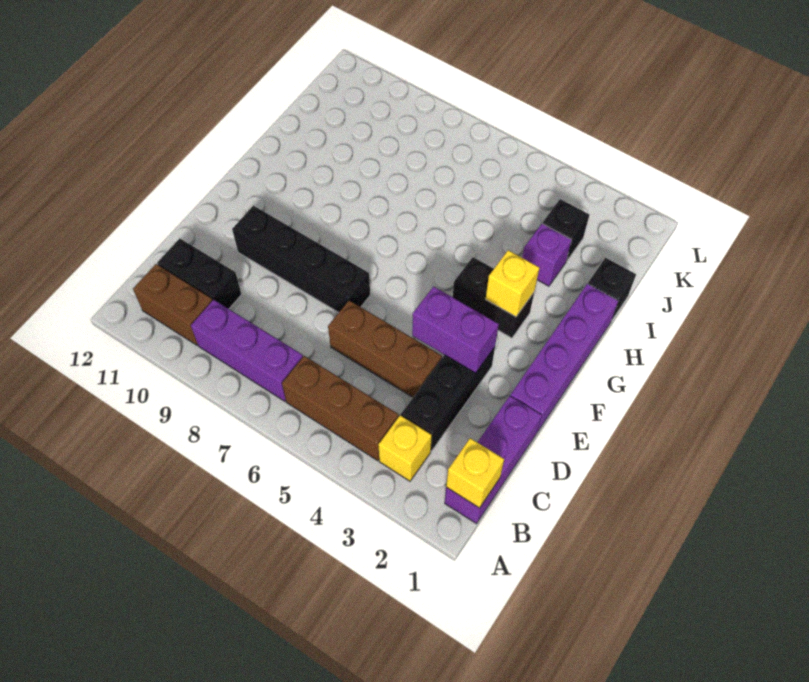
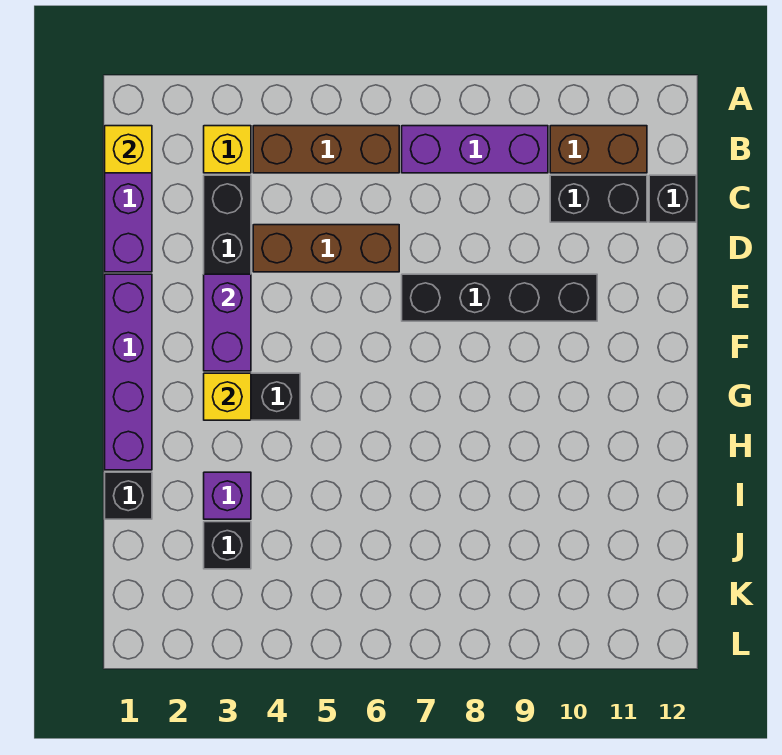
none -> black 1x1 brick [649,175,696,222]
purple 1x2 brick [412,286,499,373] -> purple 1x2 brick turned to [204,274,251,371]

